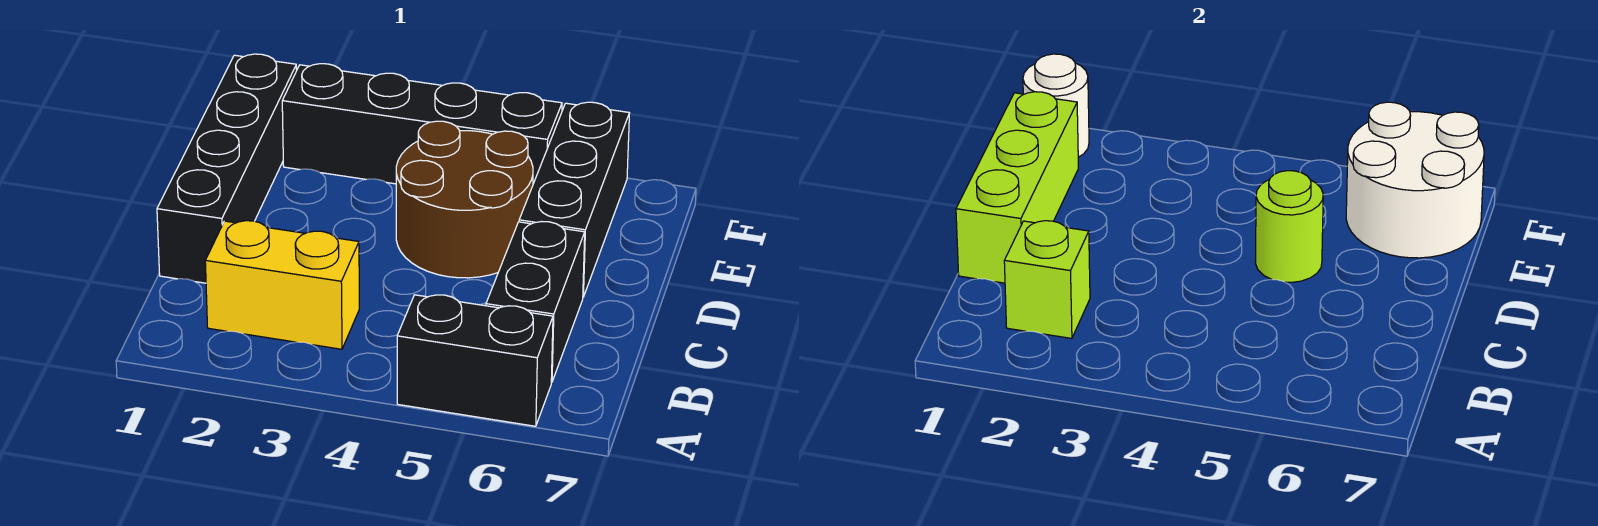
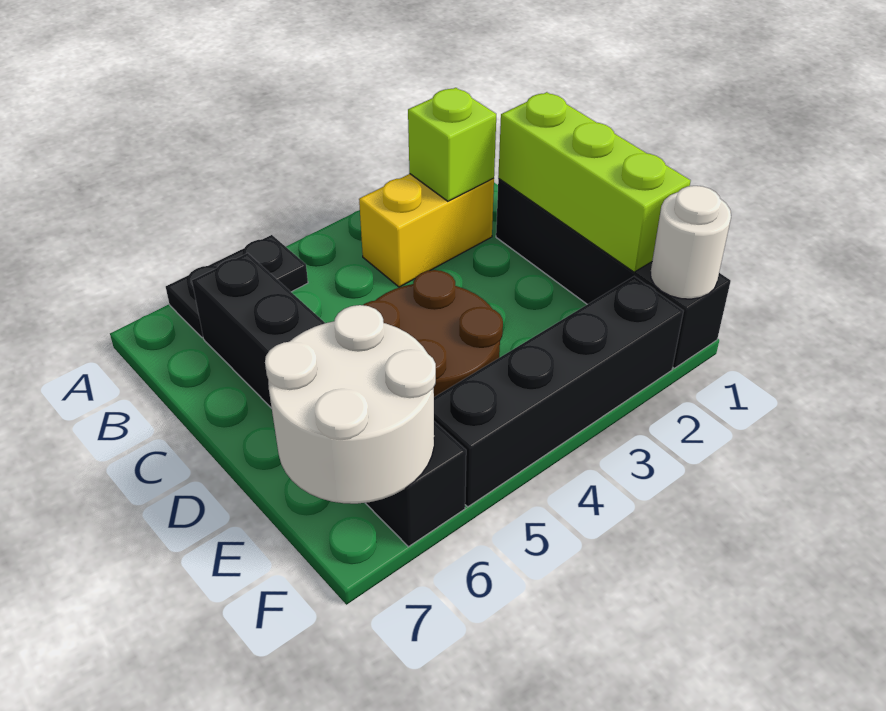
black 1x2 brick [397,295,553,426] -> black 1x2 plate [166,235,308,338]
lime 1x1 round brick [1255,171,1323,282] -> none

